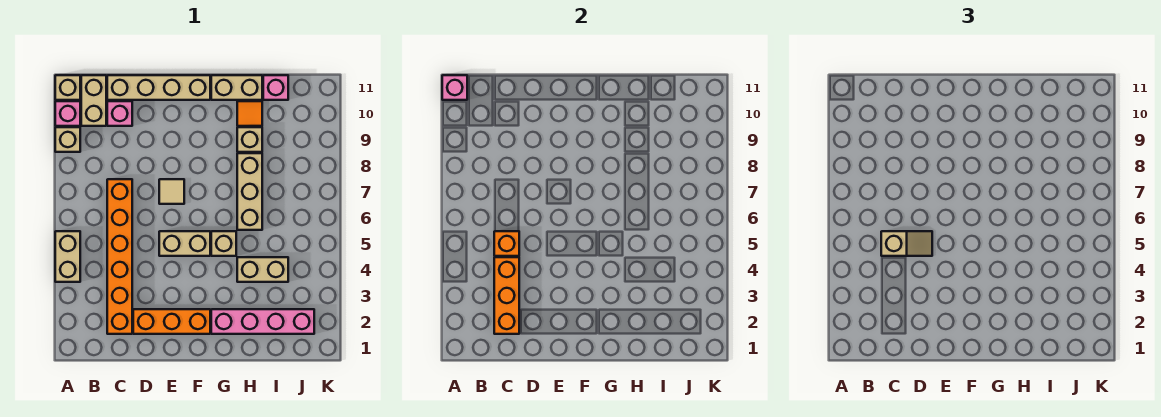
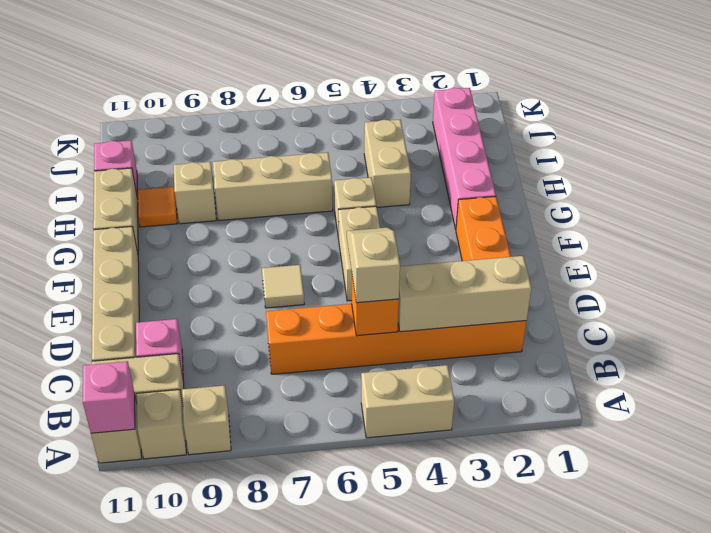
pink 1x1 brick [55,101,80,126] -> tan 1x1 brick [137,390,186,459]
orange 1x3 brick [494,257,519,334] -> tan 1x3 brick [398,256,532,332]

